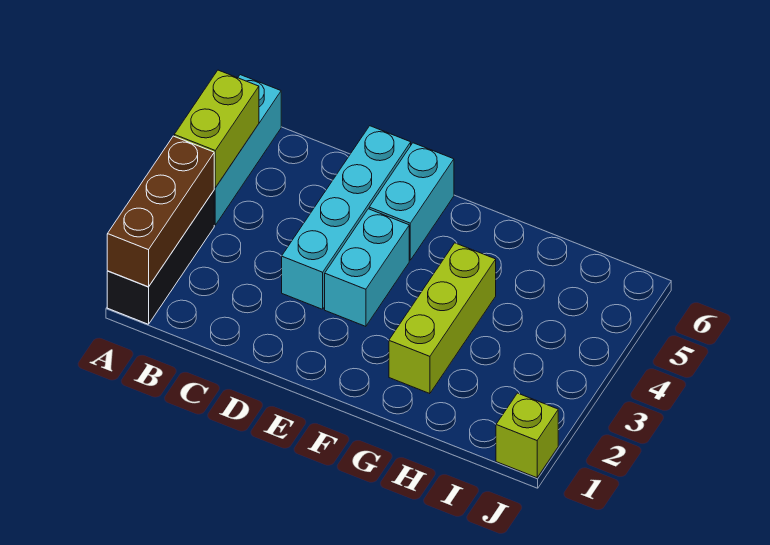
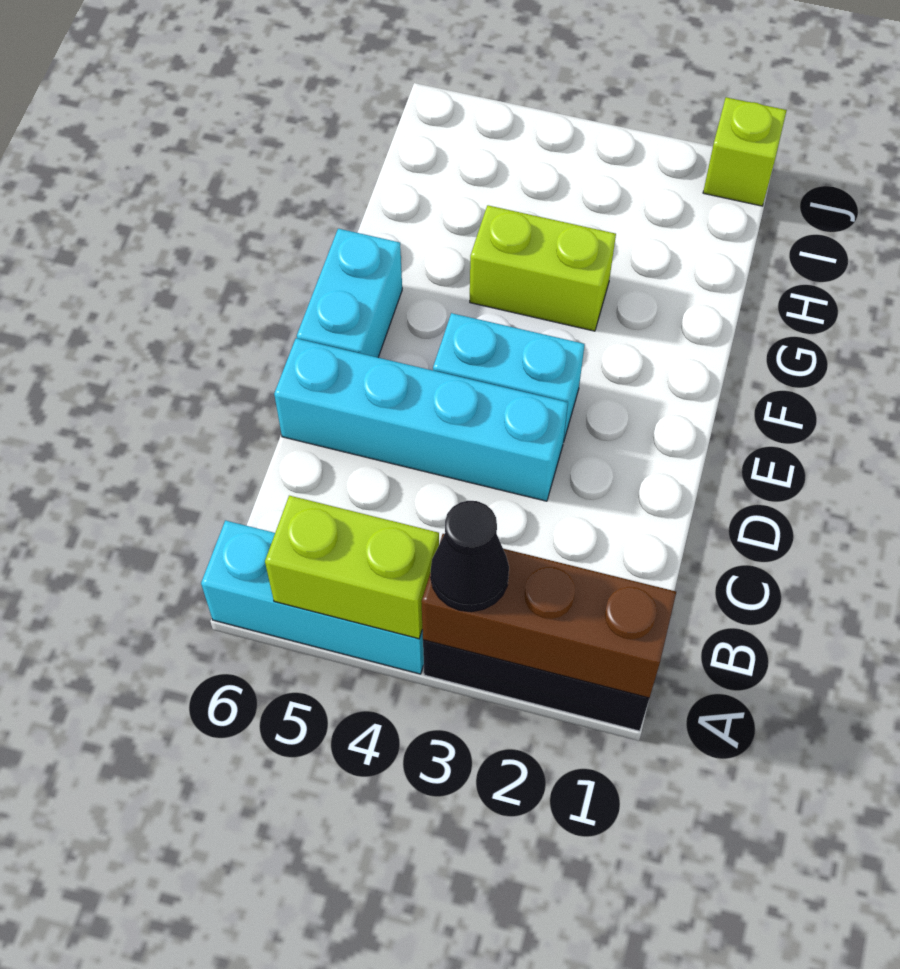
none -> black 1x1 cone [431,501,509,612]
cyan 1x2 brick [369,143,454,260] -> cyan 1x2 brick turned to [297,229,402,357]
lime 1x3 brick [389,243,496,394] -> lime 1x2 brick [470,205,616,331]

